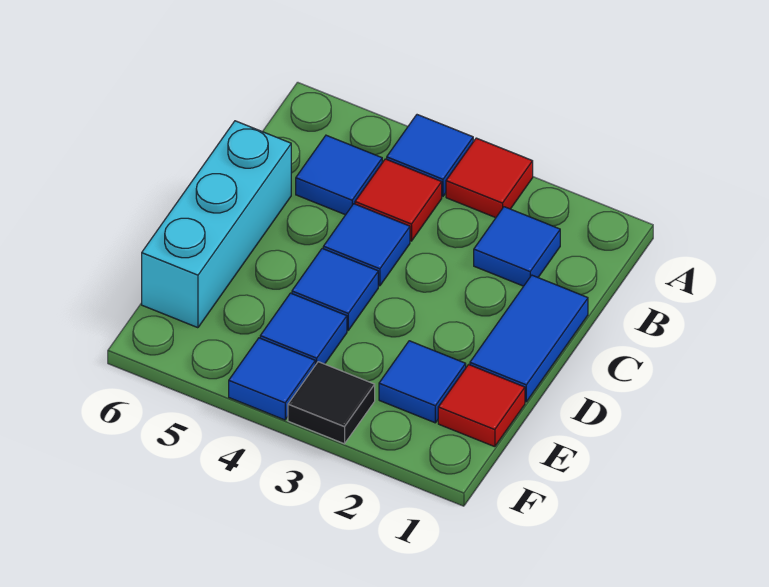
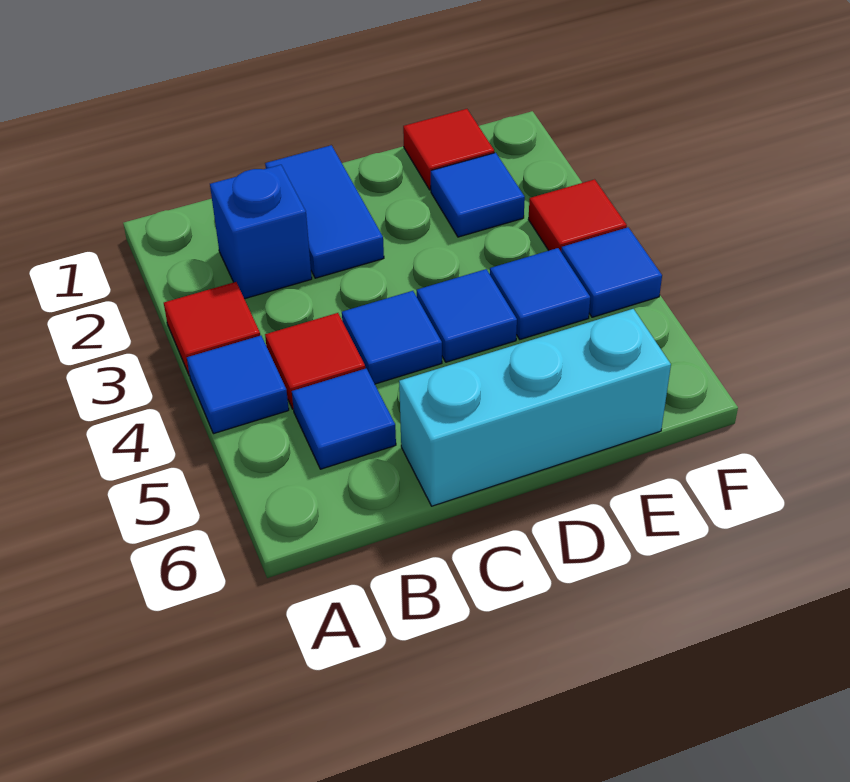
blue 1x1 tile [474,207,560,286] -> blue 1x1 brick [210,165,312,299]
blue 1x2 tile [470,275,588,402] -> blue 1x2 tile turned to [265,145,384,278]
black 1x1 tile [288,362,375,444] -> red 1x1 tile [528,179,627,251]

